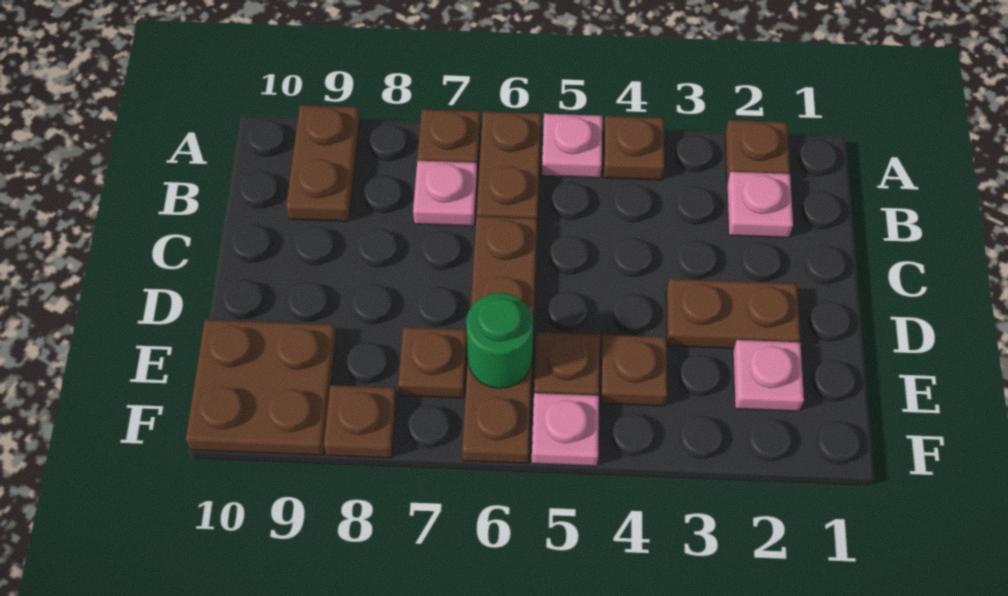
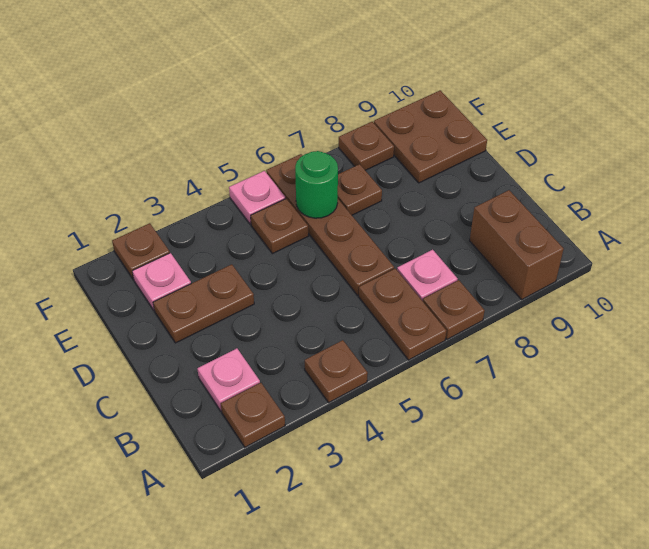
pink 1x1 plate [542,114,602,178] -> none
brown 1x2 plate [286,105,360,222] -> brown 1x2 brick [470,190,564,299]
brown 1x1 plate [601,335,667,406] -> brown 1x1 plate moved to [112,223,170,280]

